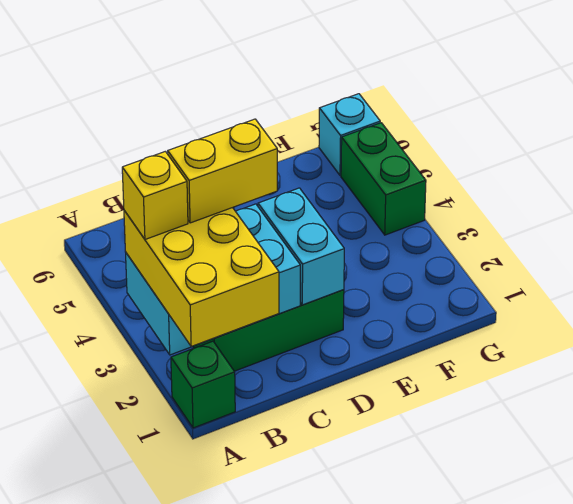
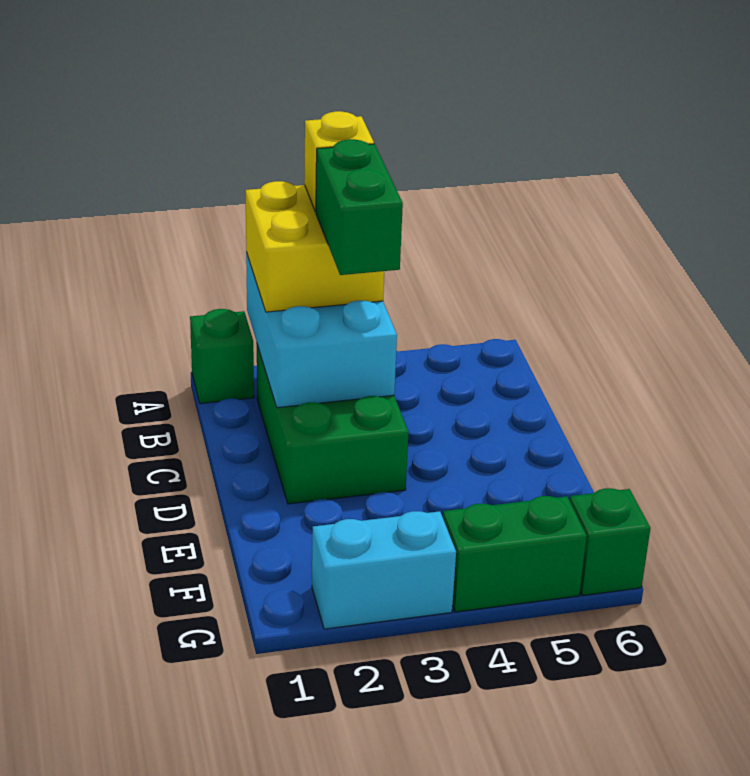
yellow 2x3 brick [124,208,279,347] -> yellow 2x2 brick [246,181,384,312]
yellow 1x2 brick [168,119,277,223] -> green 1x2 brick [316,139,403,275]
cyan 1x2 brick [258,188,344,305] -> cyan 1x2 brick moved to [312,511,456,629]
cyan 1x1 brick [319,94,380,176] -> green 1x1 brick [570,488,650,596]

